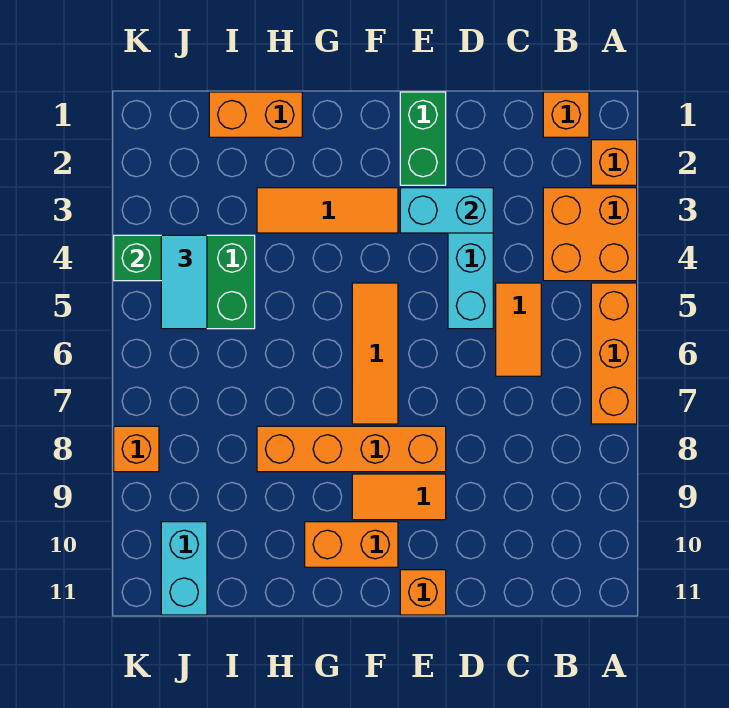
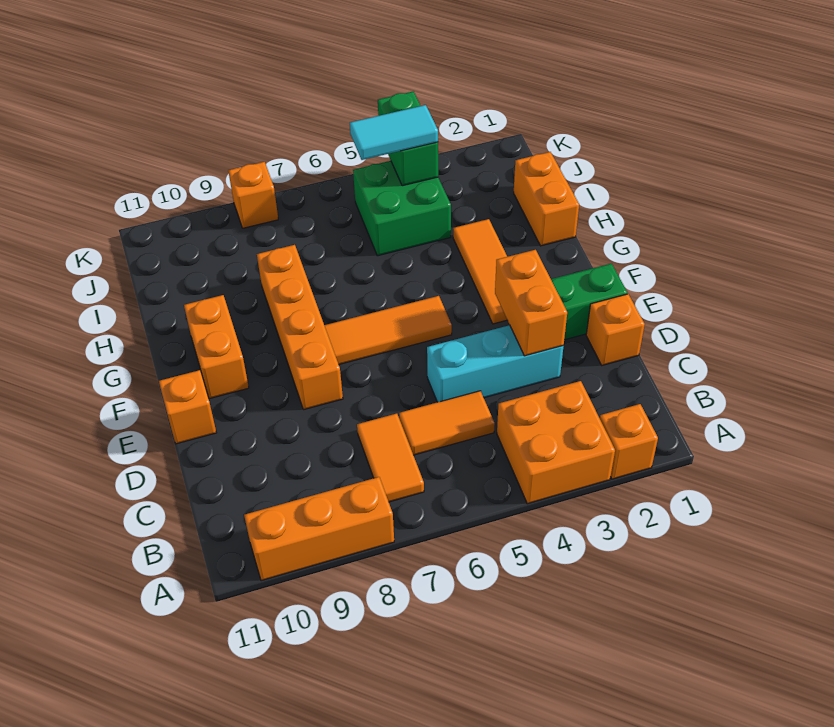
orange 1x3 brick [591,283,637,424] -> orange 1x3 brick moved to [244,477,394,581]
orange 1x1 brick [543,92,589,137] -> orange 1x1 brick moved to [586,294,645,365]
cyan 1x2 brick [400,188,493,233] -> orange 1x2 brick [495,250,567,356]
orange 1x2 tile [352,474,446,520] -> orange 1x2 tile moved to [357,414,424,502]
cyan 1x2 brick [161,522,207,615] -> none

